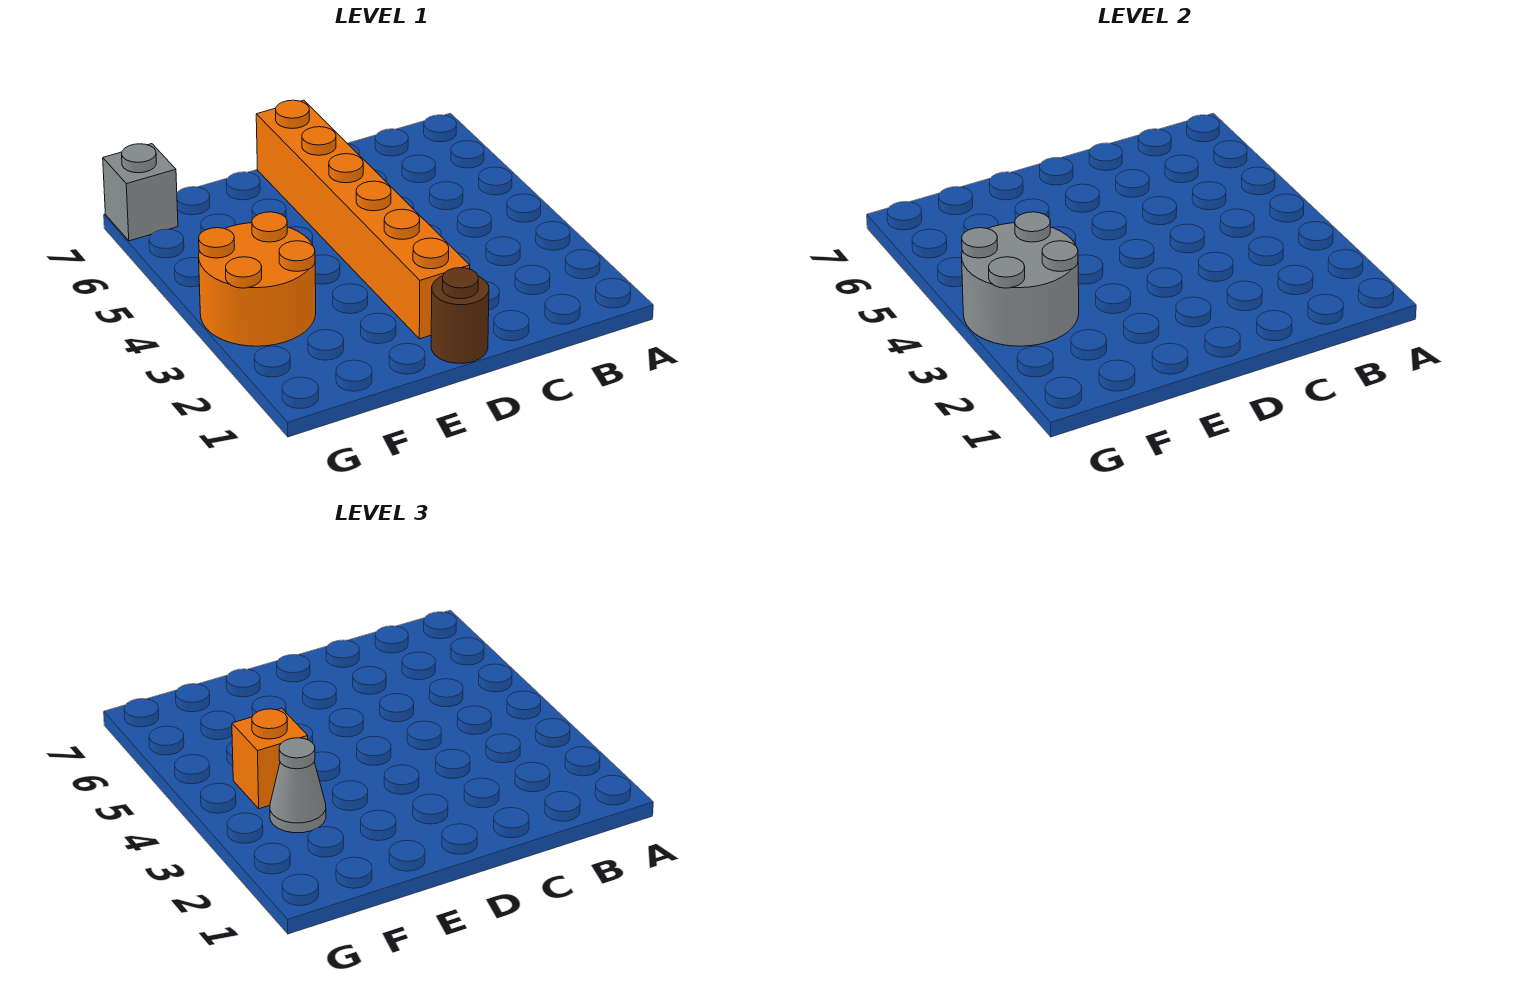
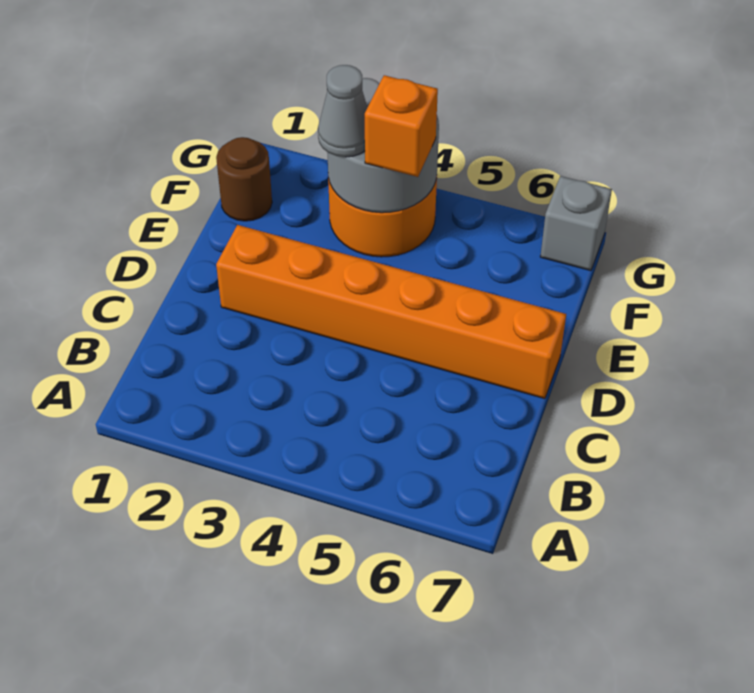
brown 1x1 round brick [431,268,489,363] -> brown 1x1 round brick moved to [216,137,272,221]

